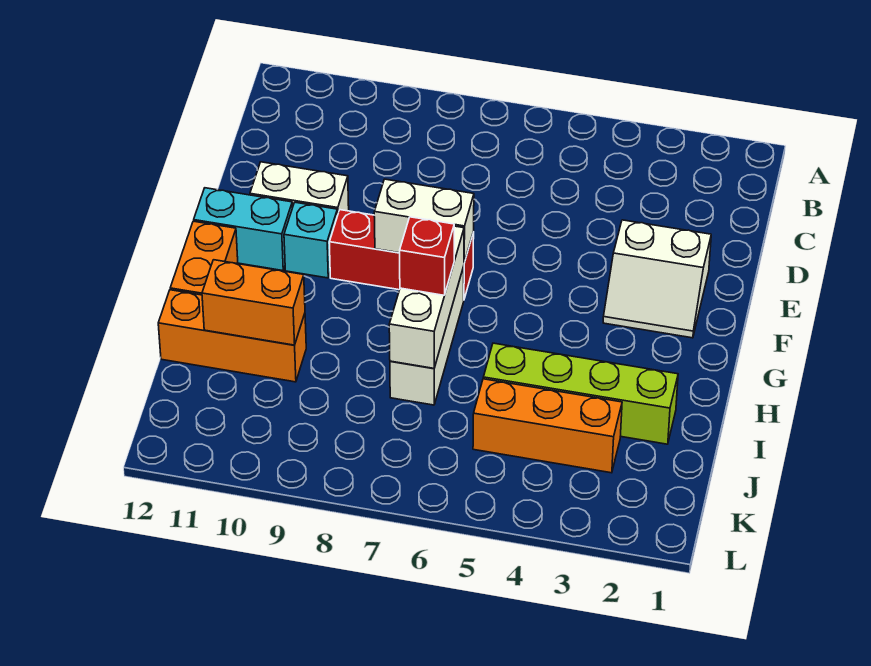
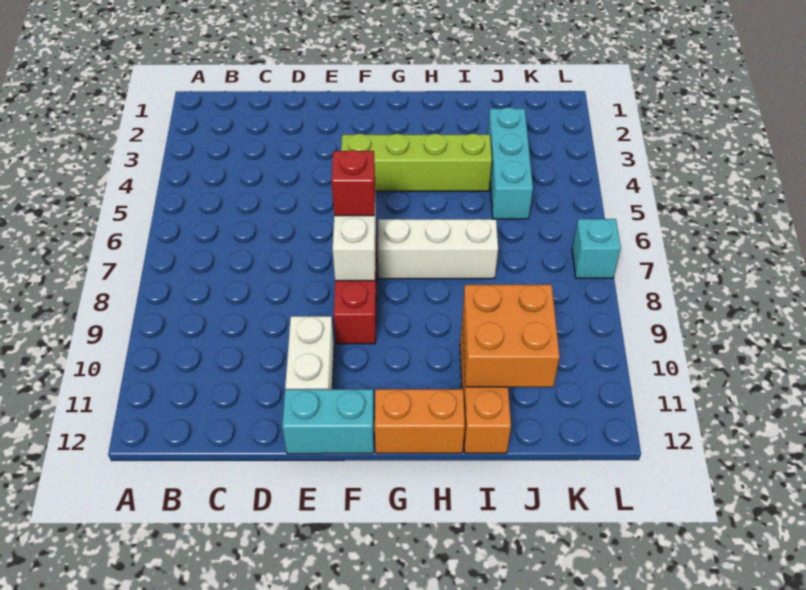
white 2x2 slope [603,220,711,338] -> none
cyan 1x1 brick [284,202,338,278] -> cyan 1x1 brick moved to [572,219,621,278]
cyan 1x2 brick [194,188,292,271] -> cyan 1x2 brick turned to [282,389,374,454]
white 1x3 brick [389,226,464,368] -> none
red 1x1 brick [400,217,454,295] -> red 1x1 brick moved to [331,150,375,216]
lime 1x4 brick [483,343,678,444] -> lime 1x4 brick turned to [341,134,492,191]
orange 1x2 brick [202,260,305,345] -> orange 2x2 brick [462,285,560,387]
orange 1x3 brick [473,379,622,473] -> cyan 1x3 brick [488,107,533,219]

